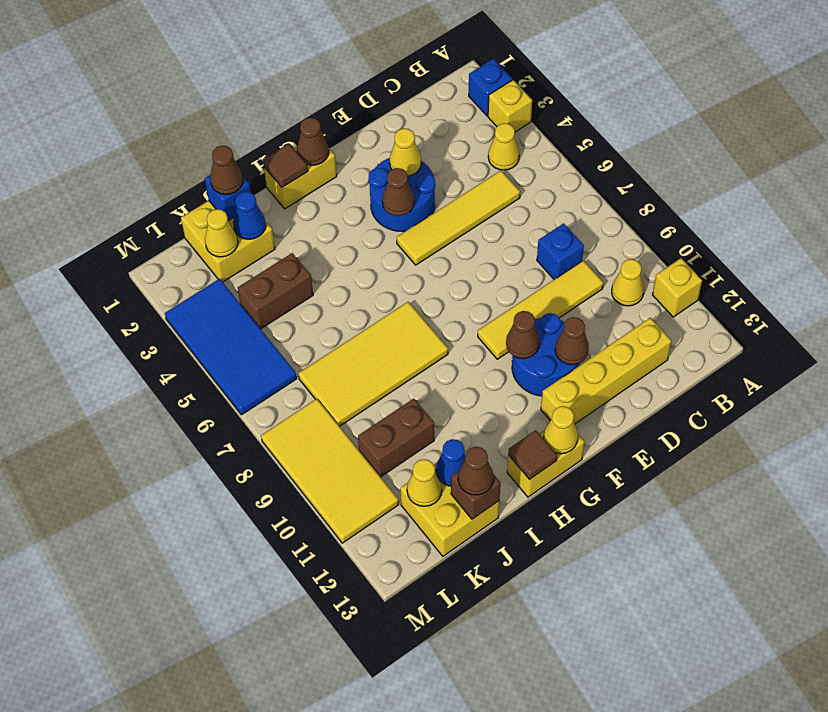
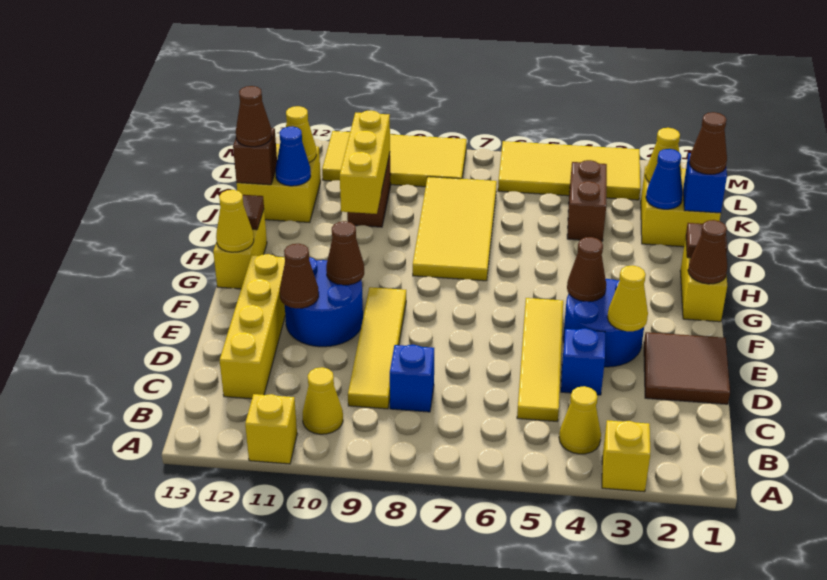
blue 1x1 brick [469,59,512,116] -> blue 1x1 brick moved to [561,328,605,395]
none -> brown 2x2 tile [644,332,730,404]
none -> yellow 1x3 brick [340,110,390,214]
blue 2x4 tile [165,279,297,415] -> yellow 2x4 tile [498,141,640,200]

